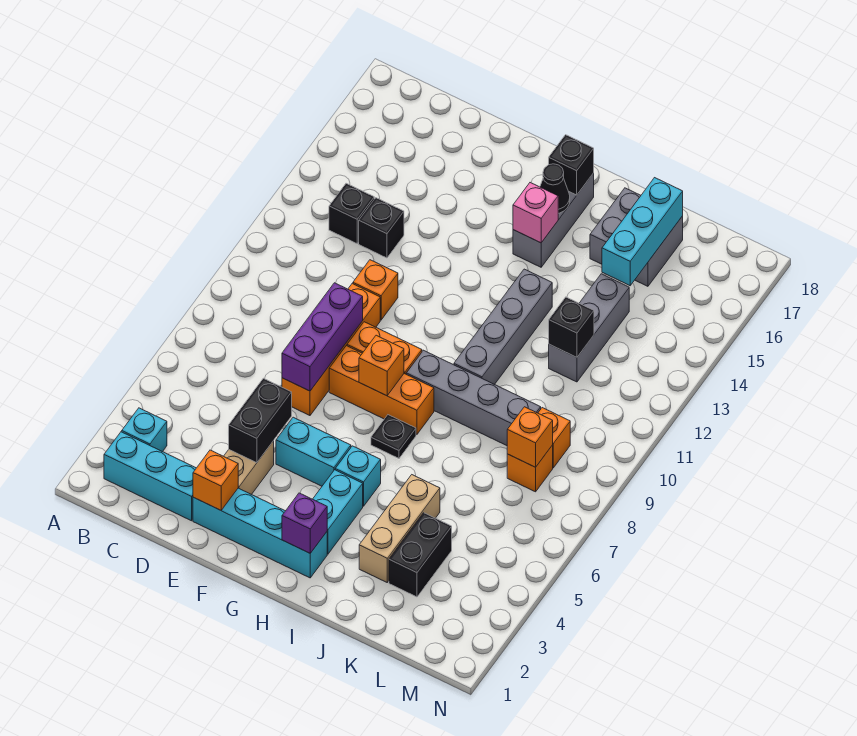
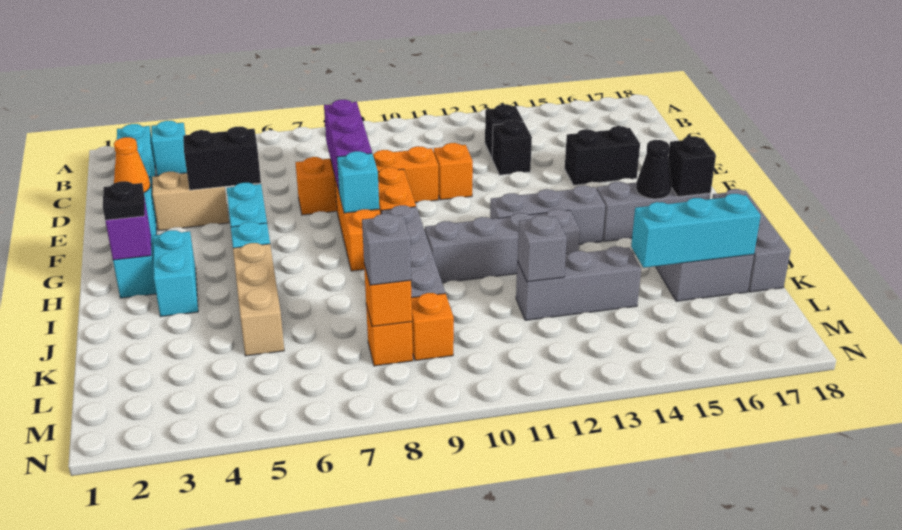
orange 1x1 brick [193,450,238,510] -> orange 1x1 cone [114,137,150,192]
purple 1x3 brick [282,283,363,391] -> purple 1x3 brick turned to [324,100,372,191]
orange 1x1 brick [359,335,404,396] -> cyan 1x1 brick [337,151,379,213]
cyan 1x2 brick [313,470,363,554] -> cyan 1x2 brick turned to [153,230,198,317]
black 1x1 plate [371,415,416,458] -> black 1x1 plate moved to [103,181,145,220]
none -> grey 1x3 brick [490,186,605,244]
pink 1x1 brick [513,183,558,243] -> none
none -> grey 1x3 brick [712,189,791,292]
tan 1x3 brick [359,475,440,582] -> tan 1x3 brick turned to [233,243,284,356]
black 1x2 brick [389,513,452,597] -> black 1x2 brick moved to [565,126,640,185]
black 1x1 brick [549,297,594,357] -> grey 1x1 brick [517,215,567,282]
none -> grey 1x1 brick [362,214,411,285]

